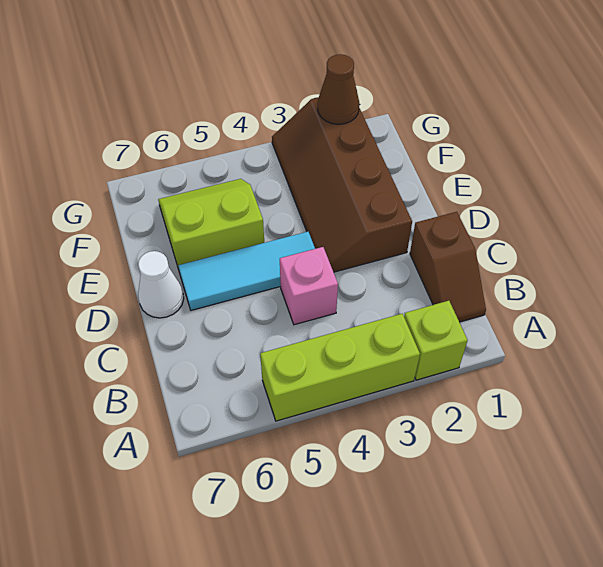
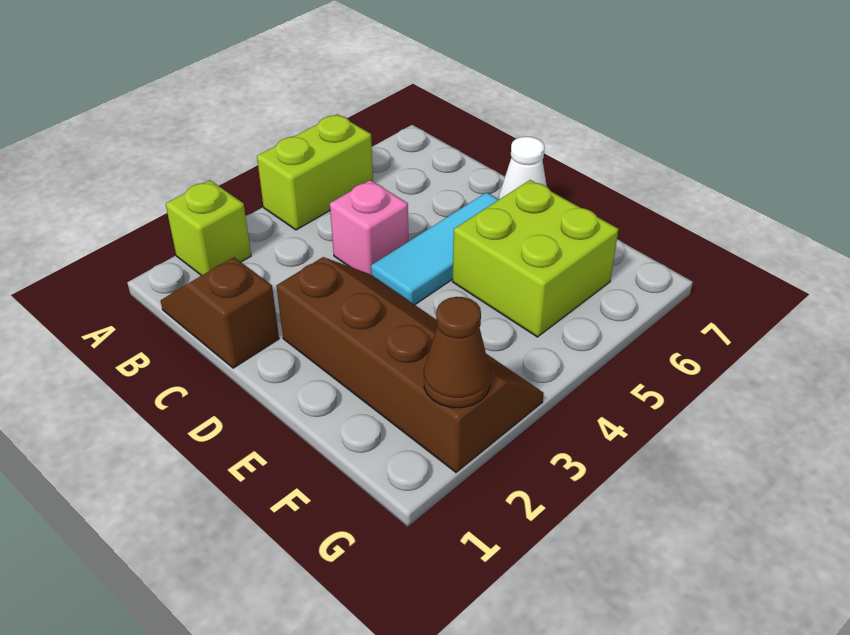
lime 1x3 brick [260,314,420,421] -> lime 1x2 brick [257,114,373,230]
lime 2x2 slope [158,179,264,269] -> lime 2x2 brick [453,180,618,337]

